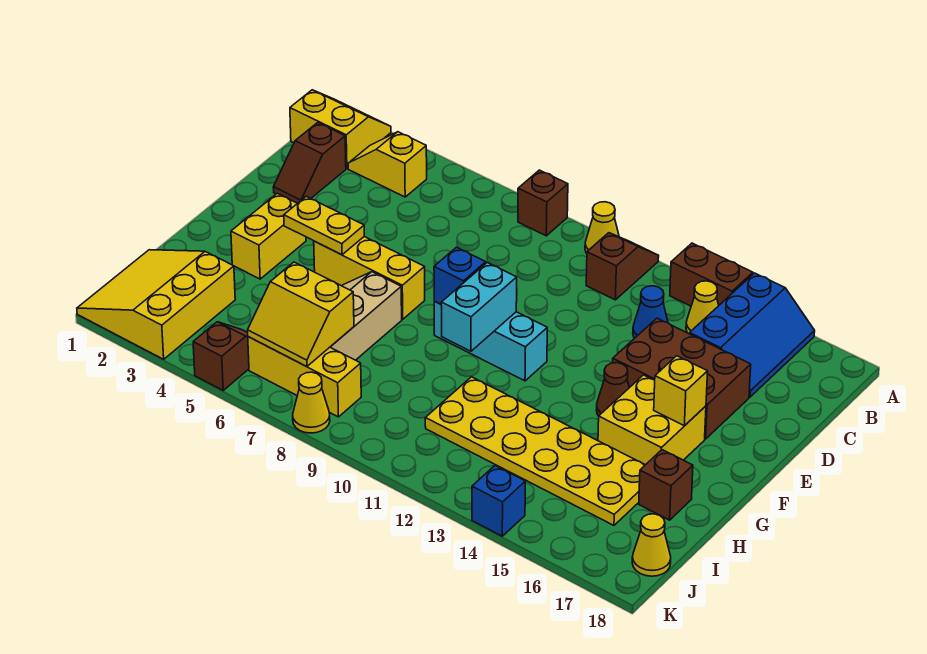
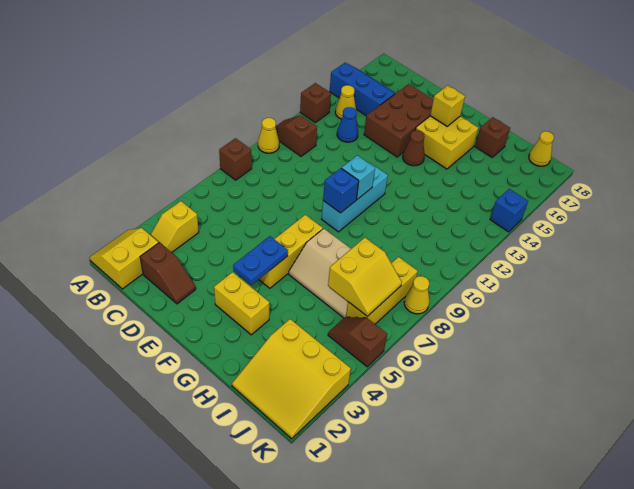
brown 1x2 brick [670,243,753,306] -> brown 1x1 brick [300,83,331,123]
yellow 1x2 plate [284,196,364,255] -> blue 1x2 plate [233,236,288,285]
cyan 1x2 brick [441,263,517,351] -> cyan 1x1 brick [342,155,375,199]
yellow 2x6 plate [425,377,645,525] -> none

